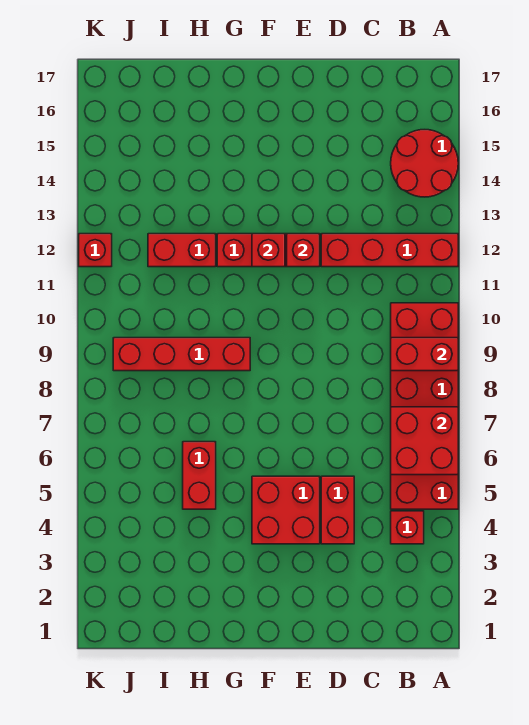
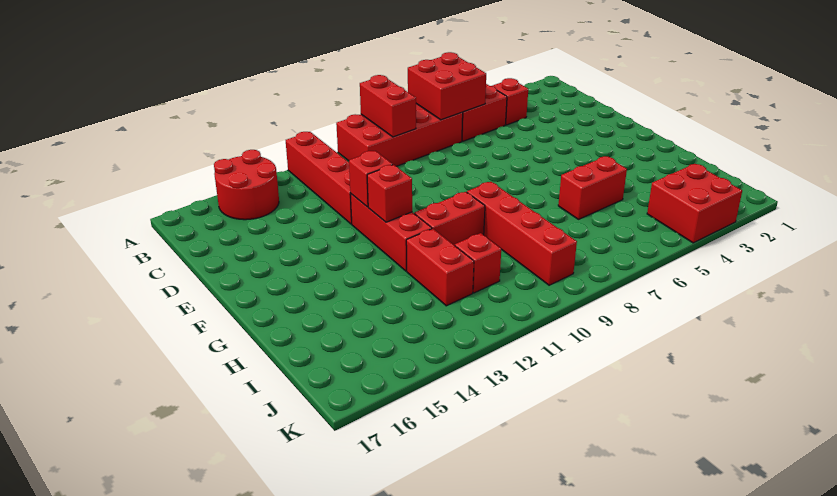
red 1x2 brick [321,476,354,544] -> red 1x2 brick moved to [414,192,485,245]
red 2x2 brick [252,476,320,544] -> red 2x2 brick moved to [647,164,742,243]
red 1x1 brick [79,234,112,267] -> red 1x1 brick moved to [455,233,501,293]

